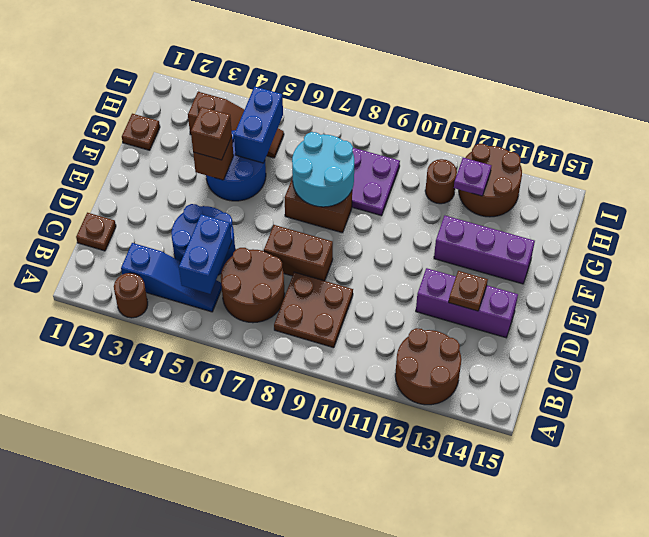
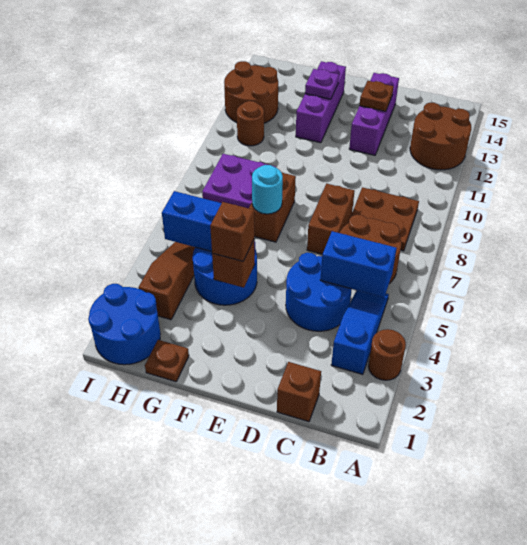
brown 1x1 plate [76,213,116,251] -> brown 1x1 brick [277,362,321,422]
cyan 2x2 round brick [292,132,354,207] -> cyan 1x1 round brick [252,165,283,214]
none -> blue 2x2 round brick [88,284,160,365]
purple 1x1 plate [454,158,491,196] -> purple 1x1 plate moved to [305,69,339,99]

